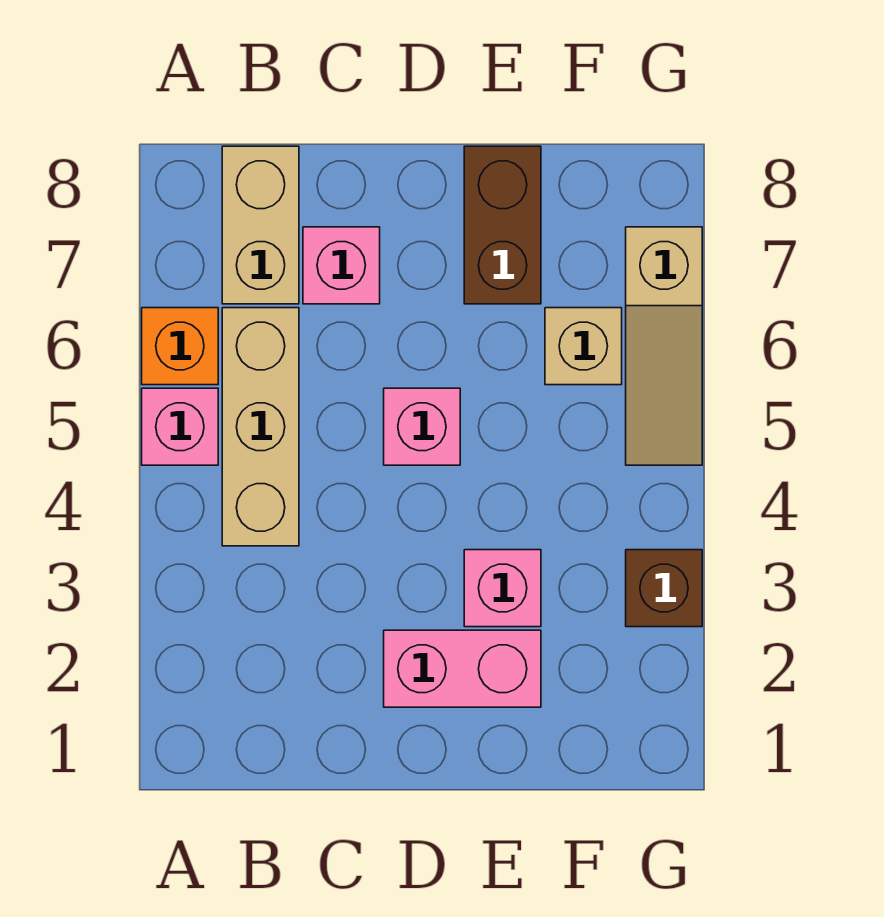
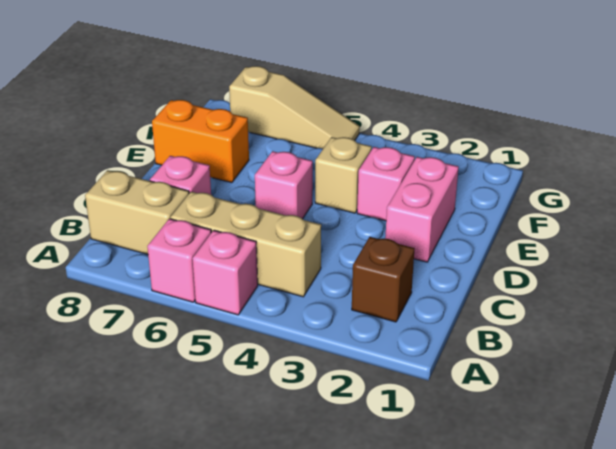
orange 1x1 brick [142,308,218,385] -> pink 1x1 brick [147,219,211,302]
brown 1x2 brick [464,146,541,304] -> orange 1x2 brick [152,100,249,183]
tan 1x1 brick [545,308,622,385] -> tan 1x1 brick moved to [315,137,372,213]
brown 1x1 brick [626,550,702,627] -> brown 1x1 brick moved to [352,237,415,322]

